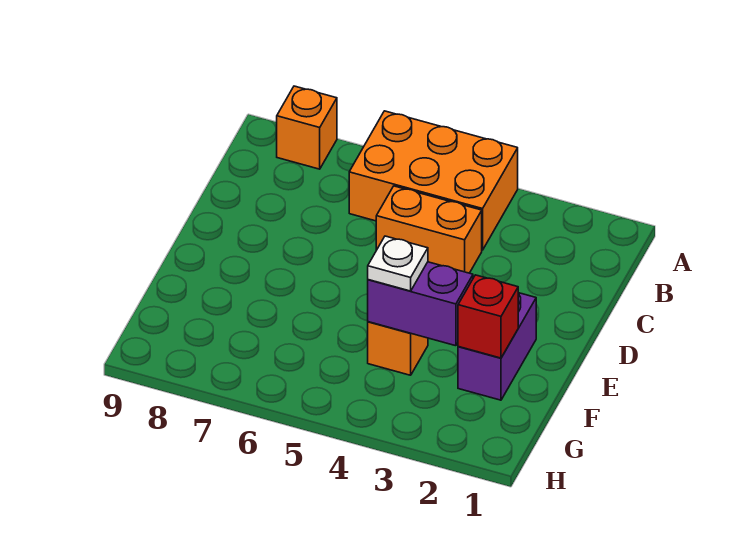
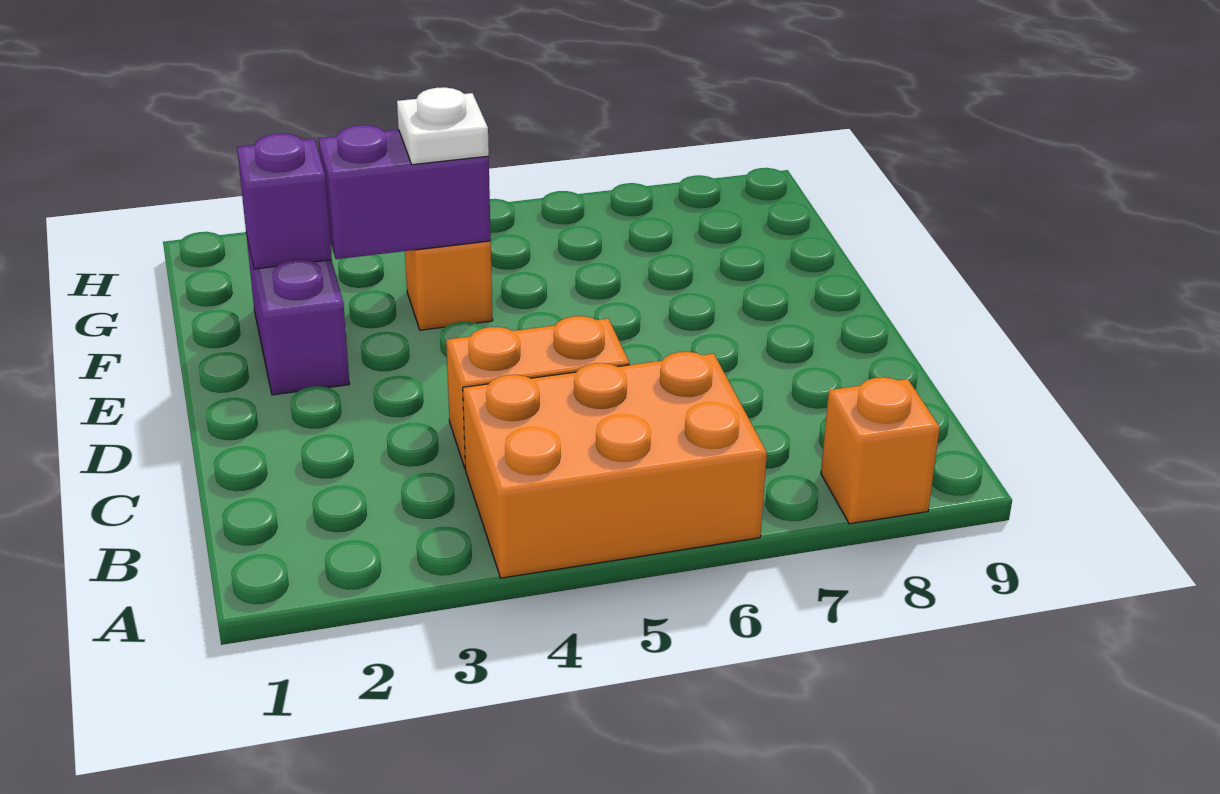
red 1x1 brick [458,275,518,358] -> purple 1x1 brick [237,134,332,269]

